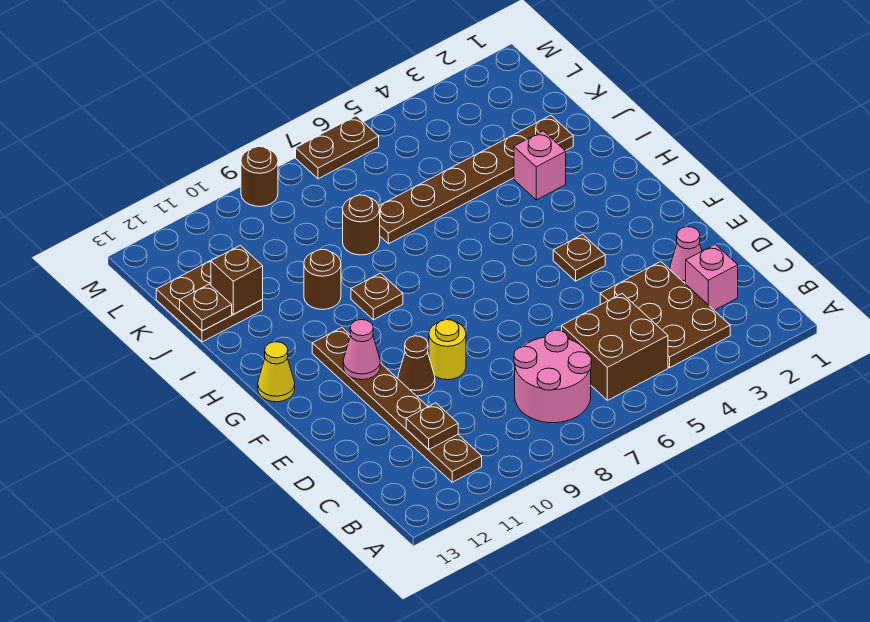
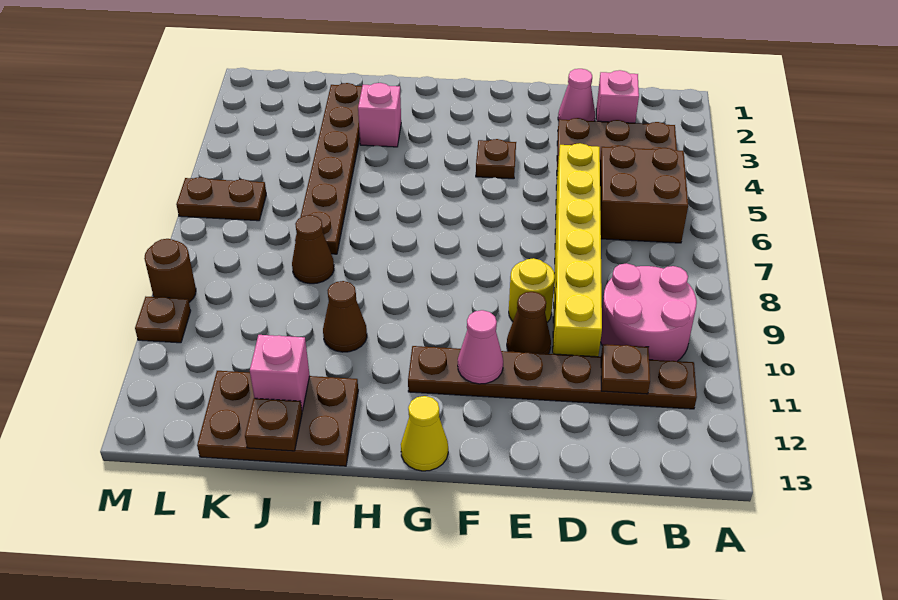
pink 2x2 round brick [514,330,592,423] -> pink 2x2 round brick moved to [601,263,697,361]
none -> yellow 1x6 brick [553,143,602,357]
brown 1x1 plate [351,273,403,320] -> brown 1x1 plate moved to [135,297,191,343]
brown 1x1 round brick [304,249,341,309] -> brown 1x1 cone [323,281,367,352]
brown 1x1 round brick [343,195,380,255] -> brown 1x1 cone [292,215,334,284]
brown 2x2 plate [156,257,263,342] -> brown 2x3 plate [197,371,358,466]
brown 1x1 brick [211,245,263,314] -> pink 1x1 brick [250,335,310,411]
brown 1x2 plate [296,116,379,179] -> brown 1x2 plate turned to [176,177,266,221]

